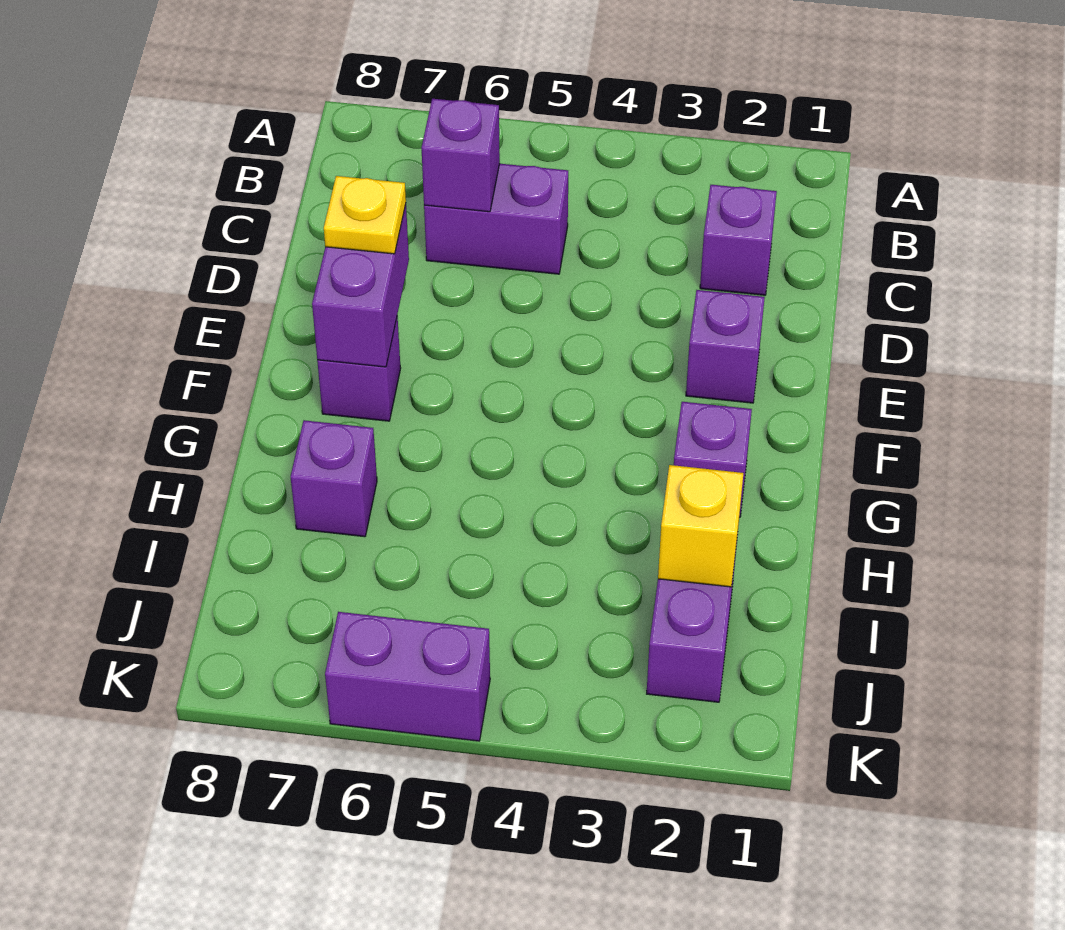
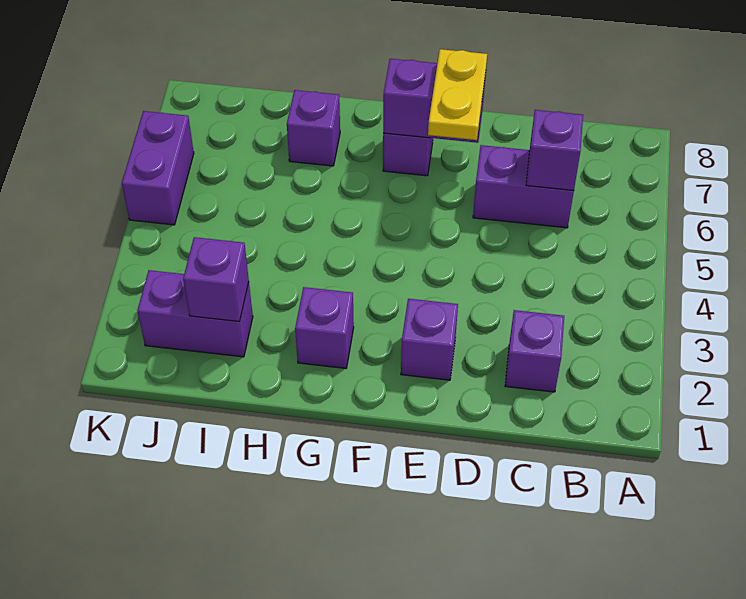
purple 1x2 brick [424,164,568,274] -> purple 1x2 brick turned to [473,145,574,228]
yellow 1x1 plate [324,176,406,254] -> yellow 1x2 plate [428,49,487,140]
yellow 1x1 brick [658,465,743,587] -> purple 1x1 brick [183,237,249,322]

